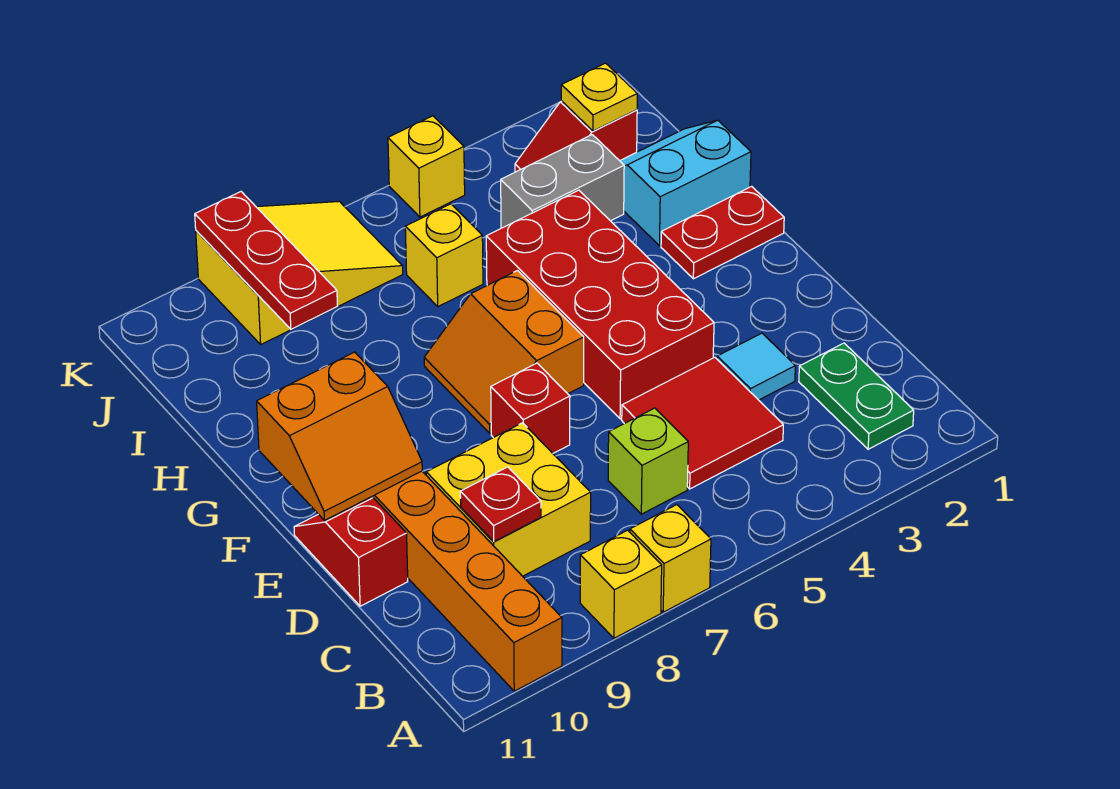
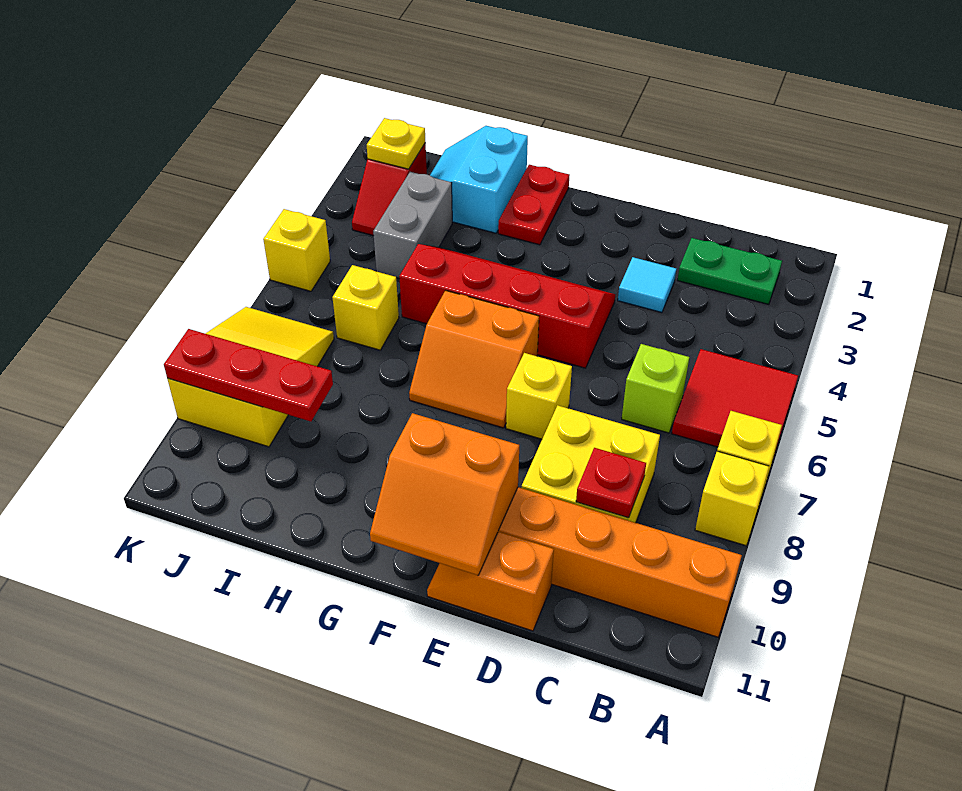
red 2x2 tile [622,357,783,489] -> red 2x2 tile moved to [672,349,798,455]
red 1x2 slope [294,498,408,606] -> orange 1x2 slope [427,532,554,631]
red 2x4 brick [486,190,714,419] -> red 2x4 slope [399,244,615,368]
red 1x1 brick [491,363,570,453] -> yellow 1x1 brick [506,353,572,439]
orange 2x2 slope [257,352,422,520] -> orange 2x2 slope turned to [370,413,519,575]

